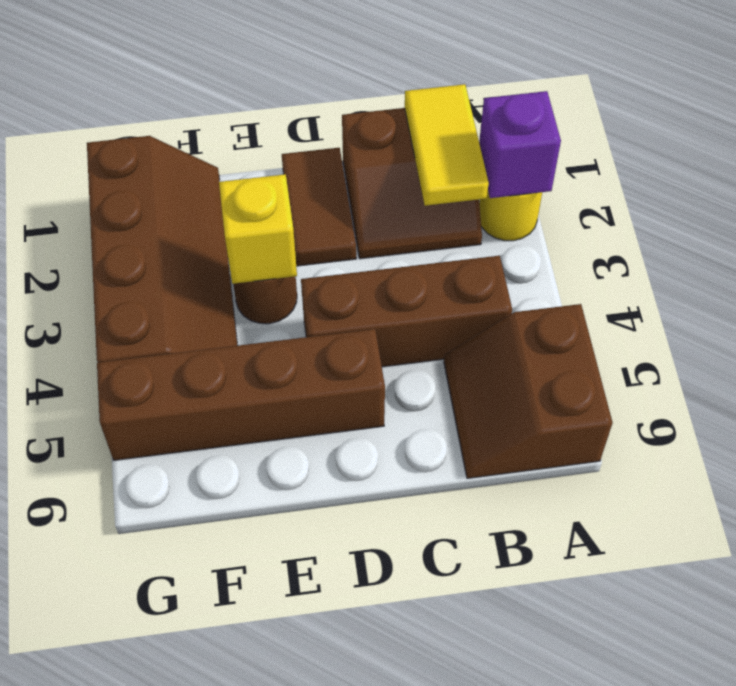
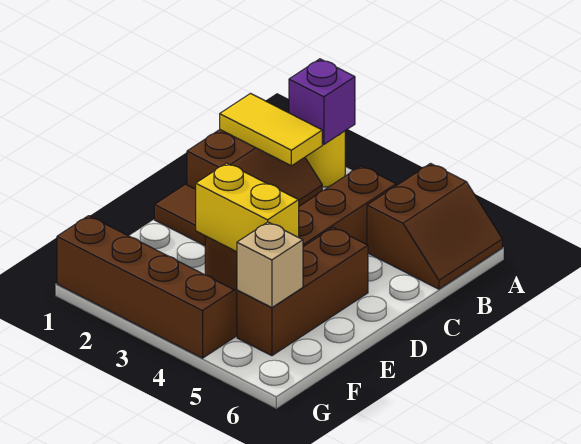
brown 2x2 slope [444,304,613,478] -> brown 2x2 slope turned to [367,164,502,289]
brown 1x4 brick [97,329,385,460] -> brown 1x3 brick [237,228,368,356]
yellow 1x1 brick [219,174,297,284] -> yellow 1x2 brick [196,163,299,252]
none -> tan 1x1 brick [237,222,303,308]

